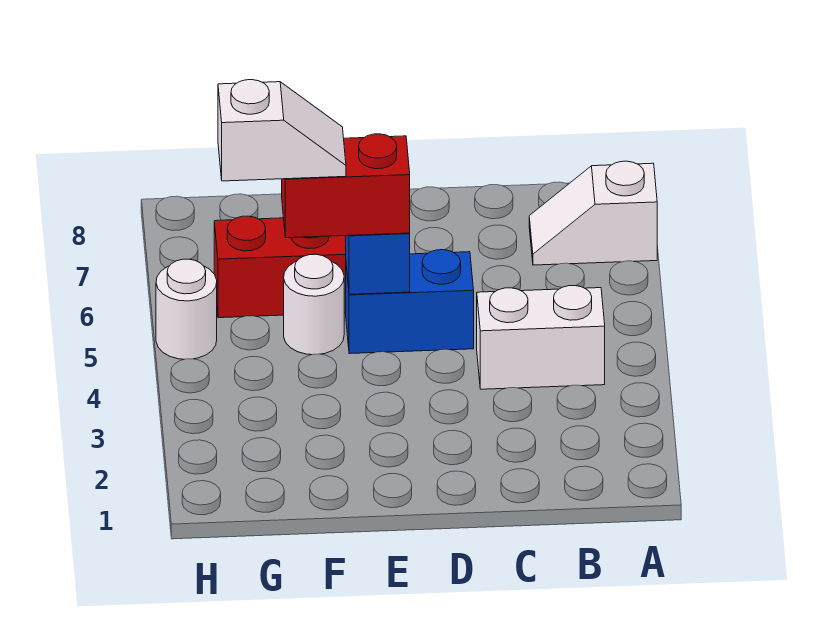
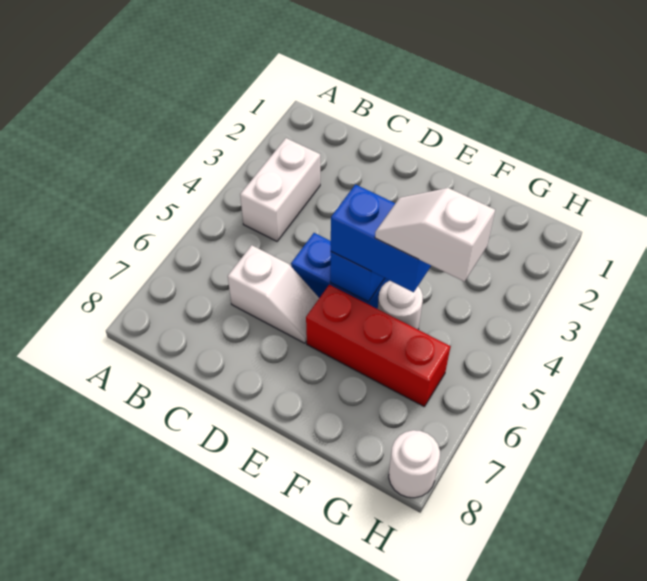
white 1x2 slope [529,161,657,265] -> white 1x2 slope moved to [228,245,319,343]
white 1x2 brick [477,286,605,389] -> white 1x2 brick turned to [240,138,320,241]
red 1x2 brick [282,134,410,238] -> blue 1x2 brick [331,184,431,292]
white 1x1 round brick [156,259,217,359] -> white 1x1 round brick moved to [389,430,440,498]

